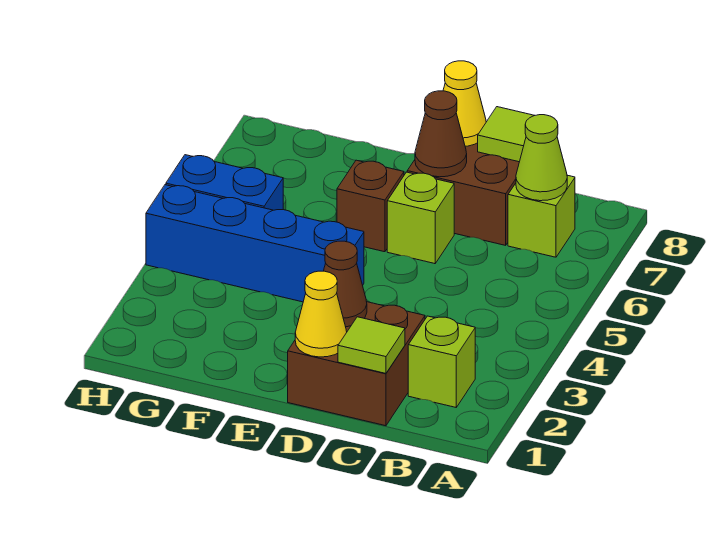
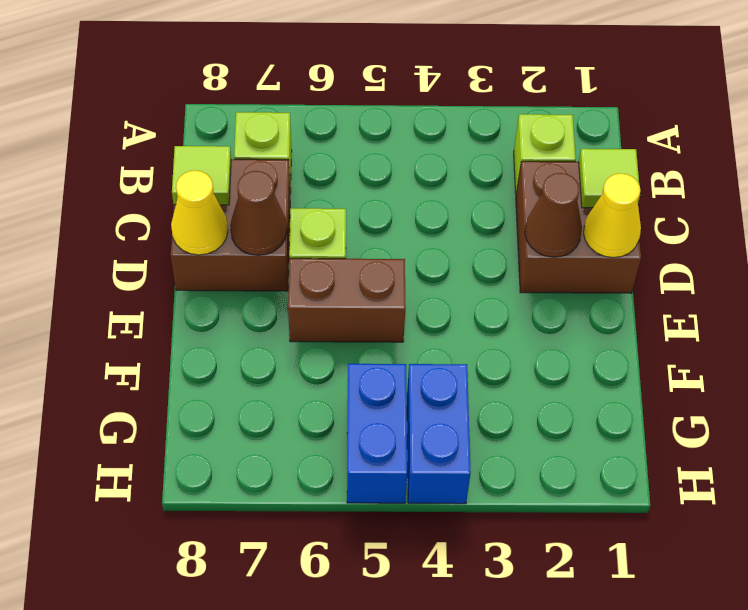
lime 1x1 cone [516,115,567,201] -> none
blue 1x4 brick [146,185,364,302] -> blue 1x2 brick [407,364,471,504]
brown 1x1 brick [337,160,404,252] -> brown 1x2 brick [288,258,406,342]

